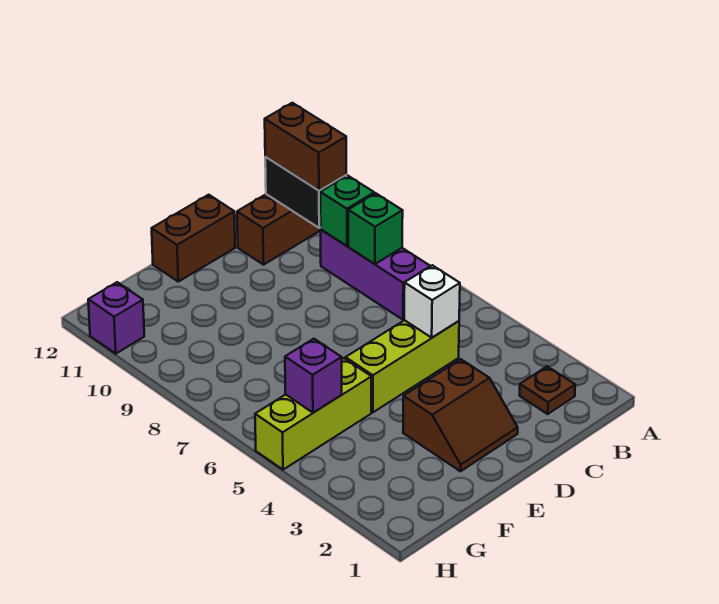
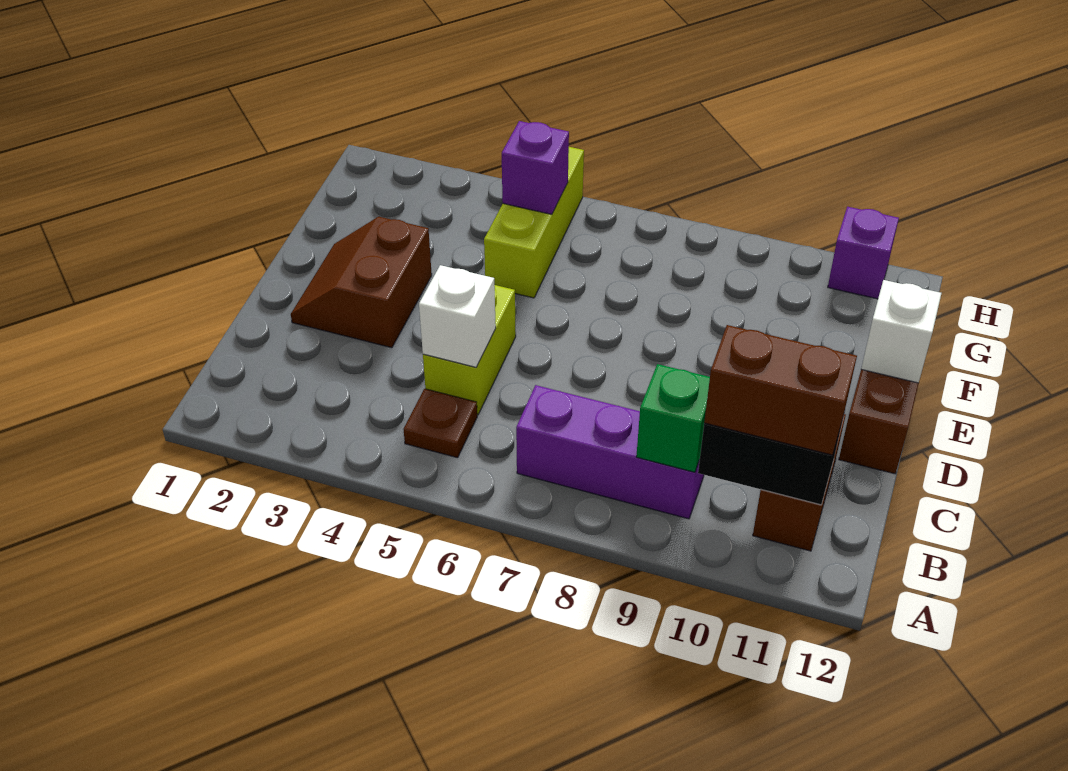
brown 1x1 plate [520,366,575,414] -> brown 1x1 plate moved to [404,389,477,458]
green 1x1 brick [348,193,403,264] -> none
lime 1x3 brick [345,320,459,412] -> lime 1x2 brick [423,285,516,415]
none -> white 1x1 brick [861,280,941,383]

